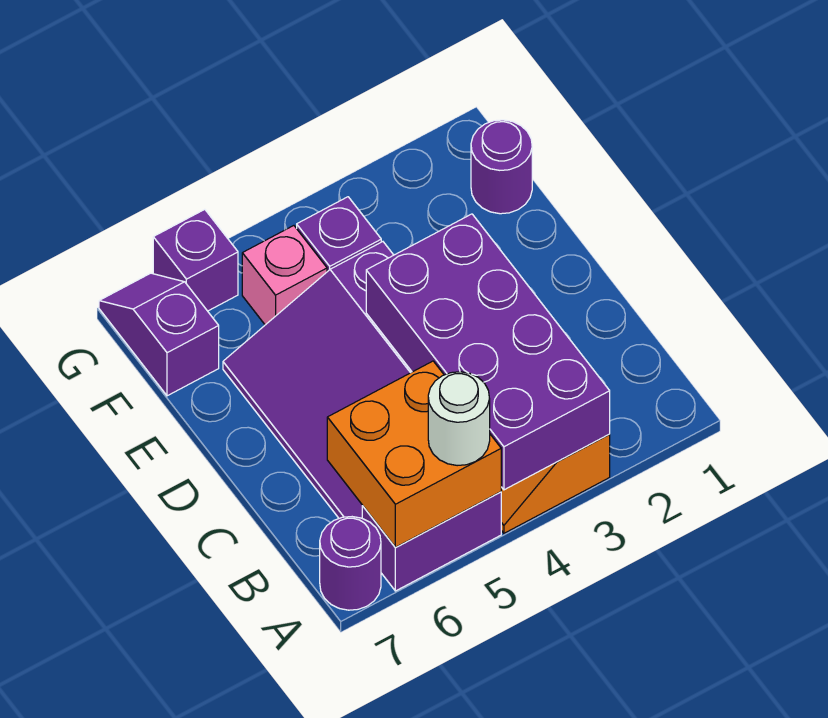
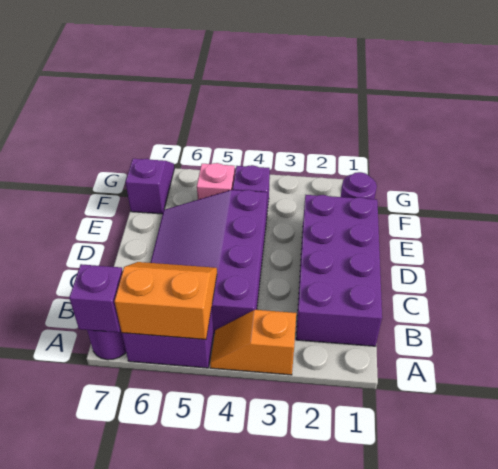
purple 2x4 brick [366,214,610,490] -> purple 2x4 brick moved to [296,195,382,346]
orange 2x2 brick [327,361,501,548] -> orange 2x2 slope [115,262,217,339]
white 1x1 round brick [428,372,490,466] -> none
purple 1x1 brick [153,209,238,311] -> purple 1x1 brick moved to [69,264,123,332]

